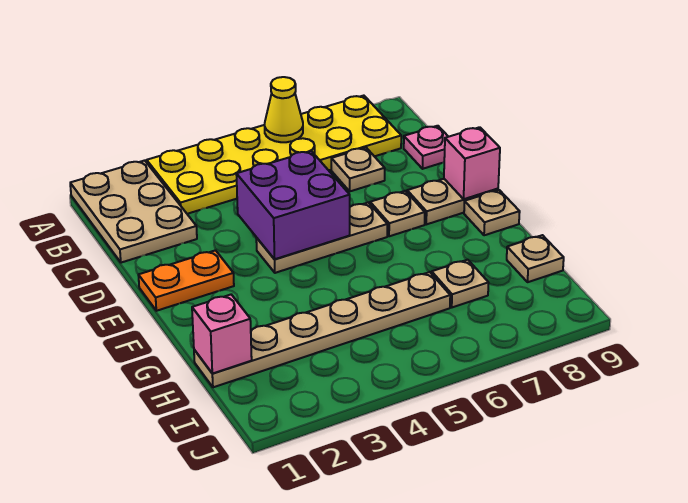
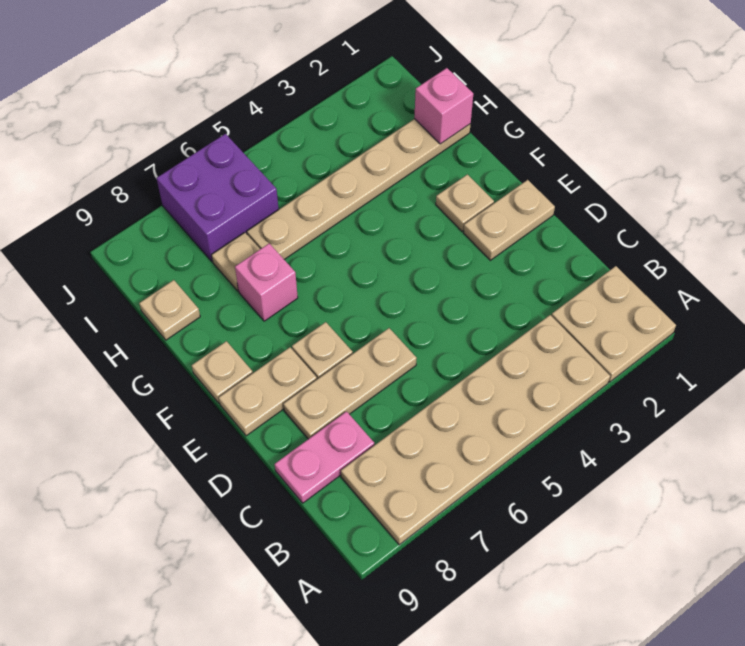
tan 2x3 plate [70,160,197,263] -> tan 2x2 plate [551,266,676,382]
yellow 2x6 plate [147,96,401,214] -> tan 2x6 plate [341,315,610,545]
yellow 1x1 cone [265,77,303,142] -> none
tan 1x1 plate [331,148,385,191] -> tan 1x1 plate moved to [436,174,494,231]
pink 1x1 plate [404,126,448,169] -> pink 1x2 plate [275,411,374,503]
purple 2x2 brick [236,151,350,259] -> purple 2x2 brick moved to [156,134,279,261]
orange 1x2 plate [138,250,234,311] -> tan 1x2 plate [463,180,555,260]
tan 1x3 plate [256,202,387,273] -> tan 1x3 plate moved to [283,328,417,439]
pink 1x1 brick [444,127,500,199] -> pink 1x1 brick moved to [235,243,298,321]

